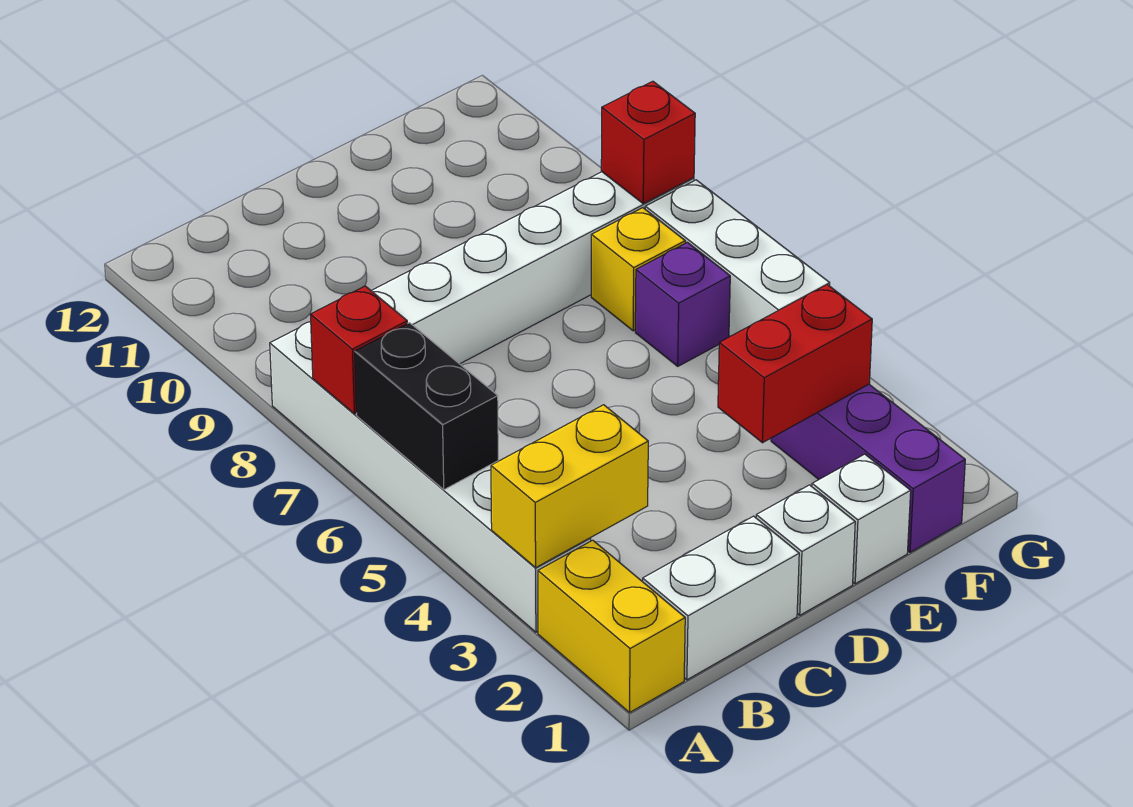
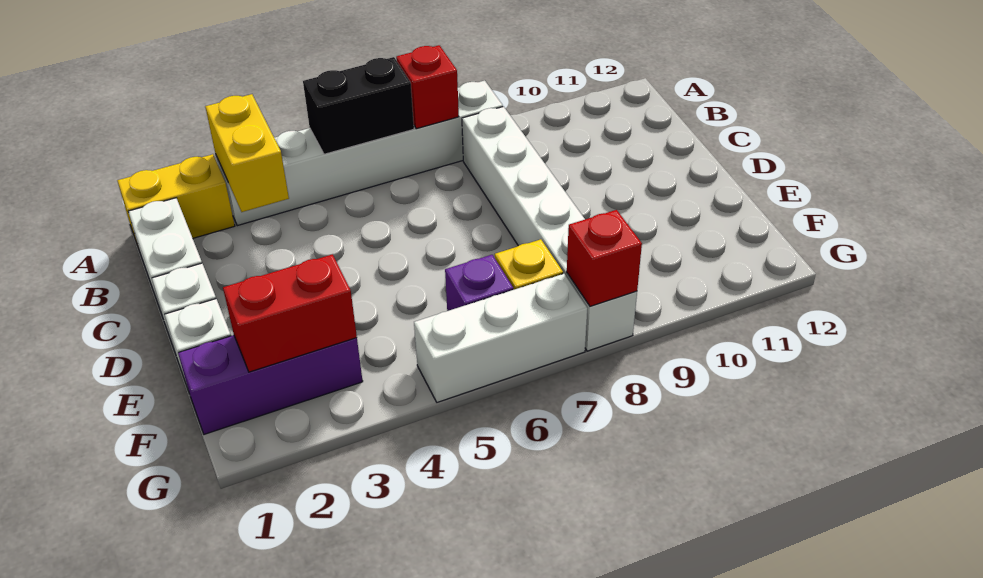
red 1x2 brick [718,284,872,443] -> red 1x2 brick turned to [223,254,357,372]

